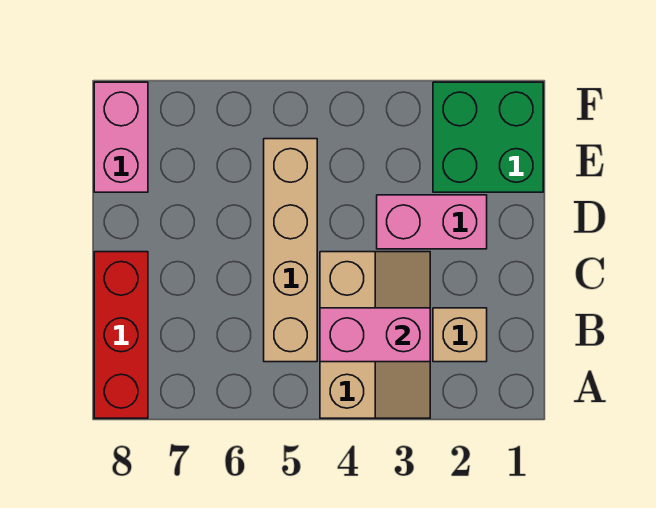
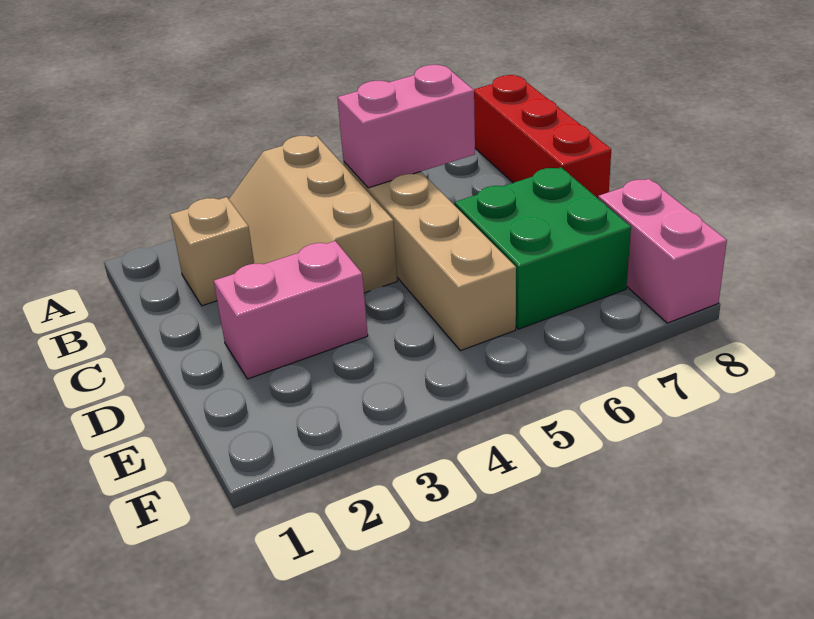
pink 1x2 brick [320,308,430,362] -> pink 1x2 brick moved to [337,65,475,188]
green 2x2 brick [433,82,543,192] -> green 2x2 brick moved to [455,167,631,329]

